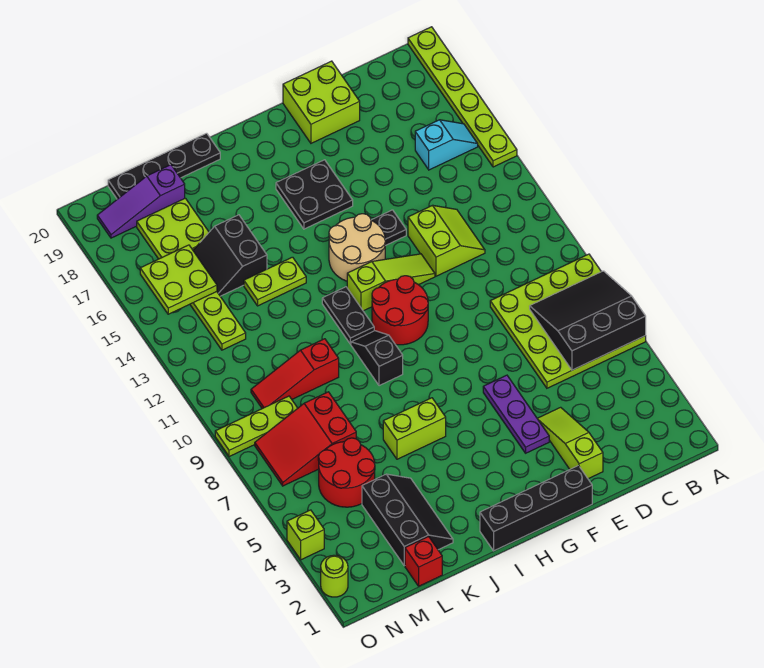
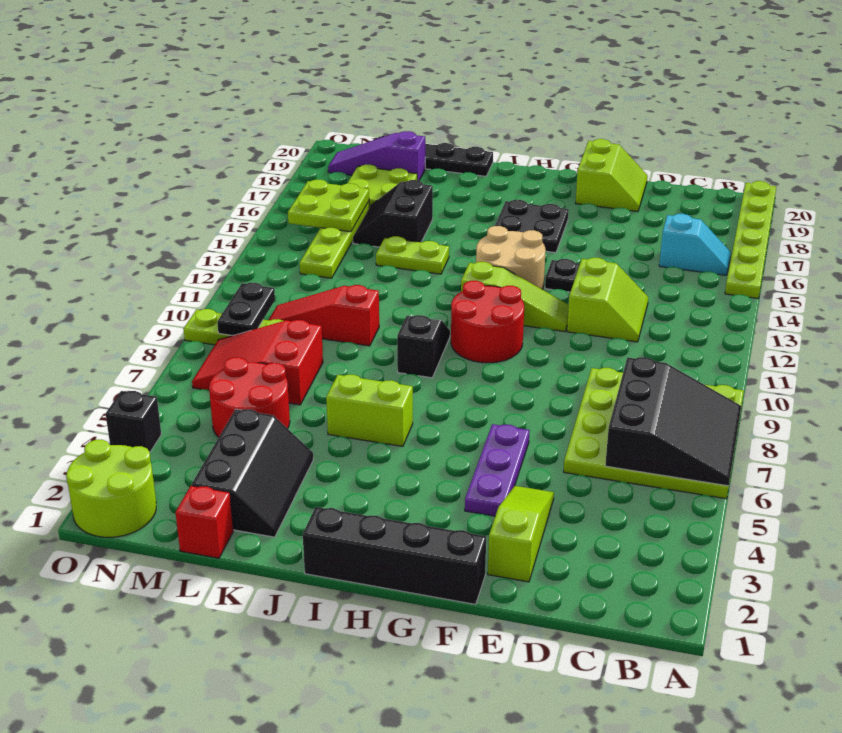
black 3x3 slope [530,271,646,370] -> black 3x3 slope turned to [605,357,741,486]
lime 2x2 brick [283,61,360,143] -> lime 2x2 slope [576,139,648,212]
black 1x2 plate [322,287,374,344] -> black 1x2 plate moved to [217,283,275,336]
lime 1x1 round brick [321,555,348,597] -> lime 2x2 round brick [66,440,156,537]
lime 1x1 brick [287,510,324,560] -> black 1x1 brick [106,391,161,452]

